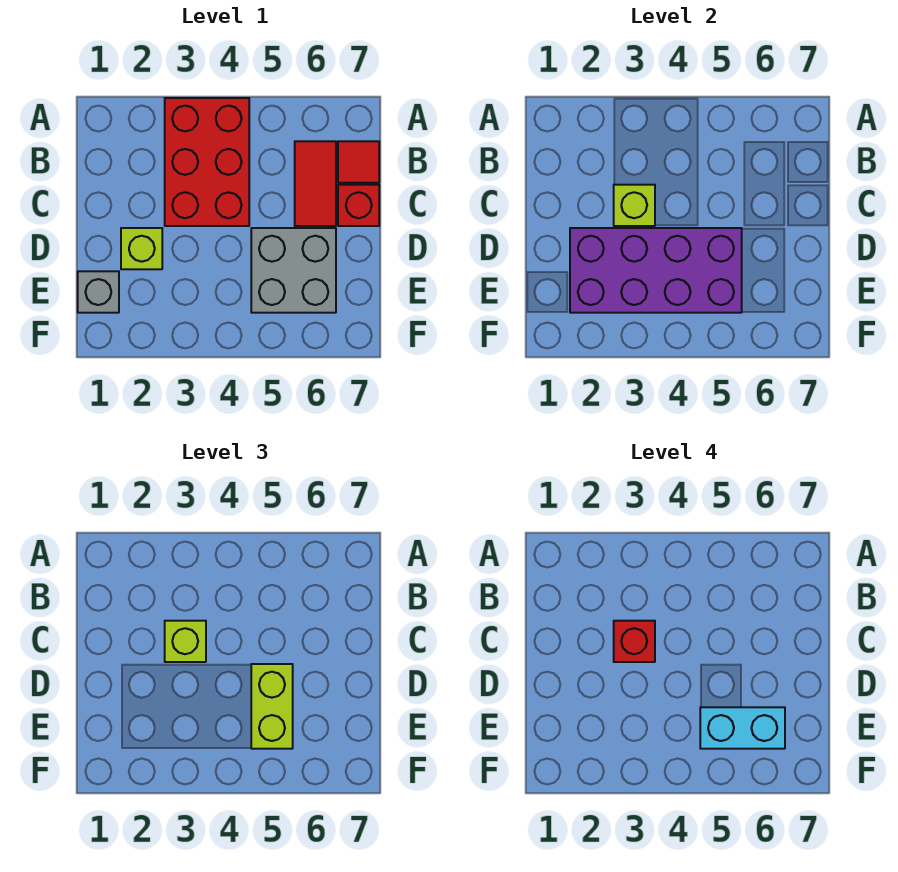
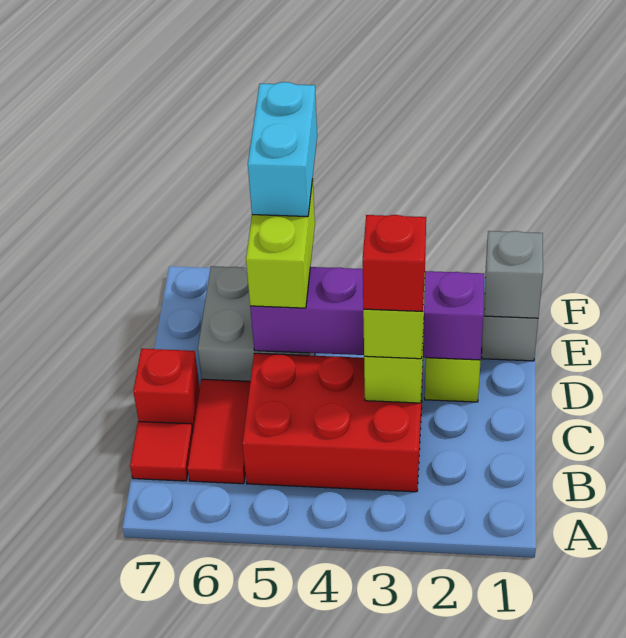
red 2x3 brick [165,98,249,226] -> red 2x3 brick turned to [242,353,423,492]
purple 2x4 brick [570,228,742,313] -> purple 1x4 brick [250,267,484,360]
none -> grey 1x1 brick [484,231,543,318]
cyan 1x2 brick [700,707,785,749] -> cyan 1x2 brick turned to [248,82,317,217]

